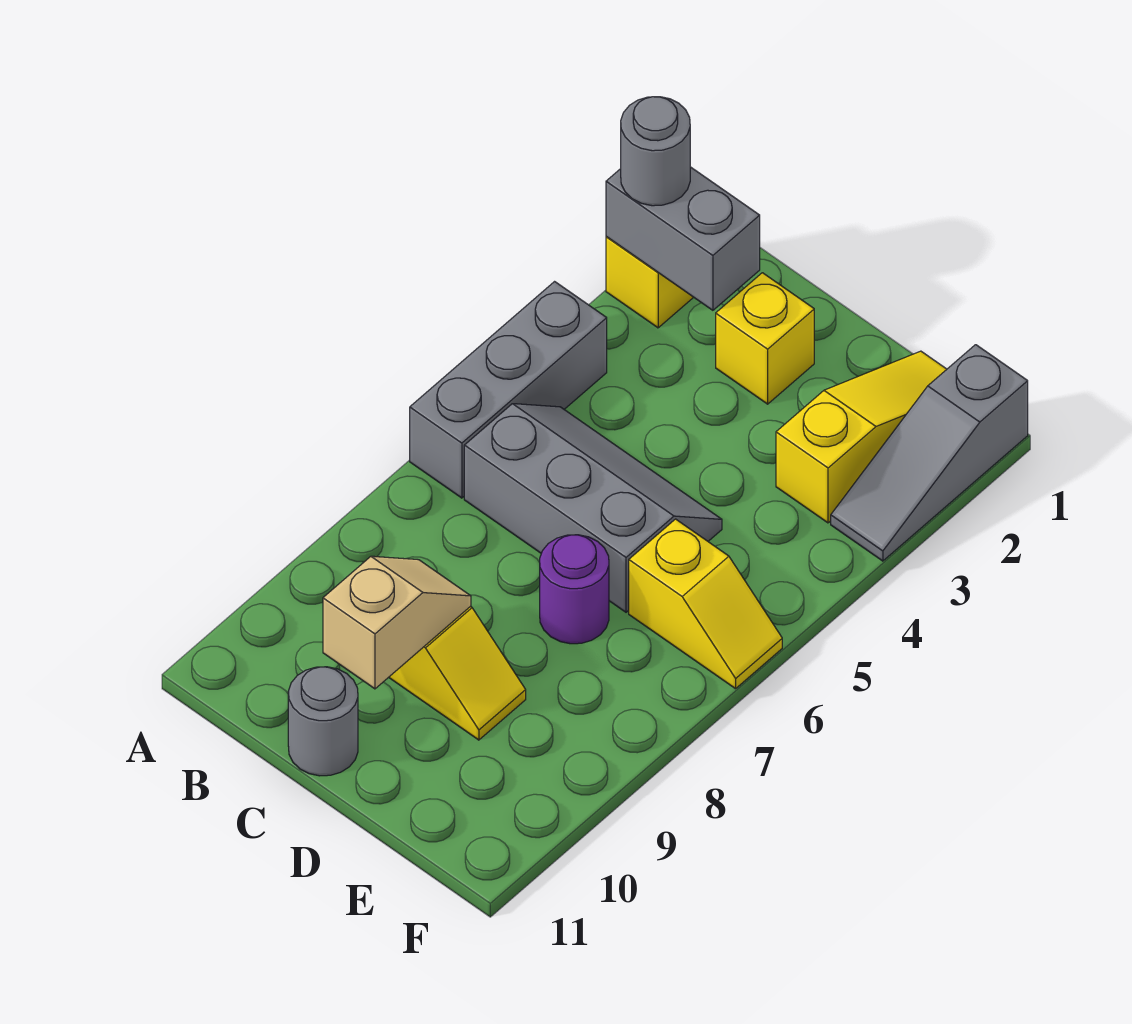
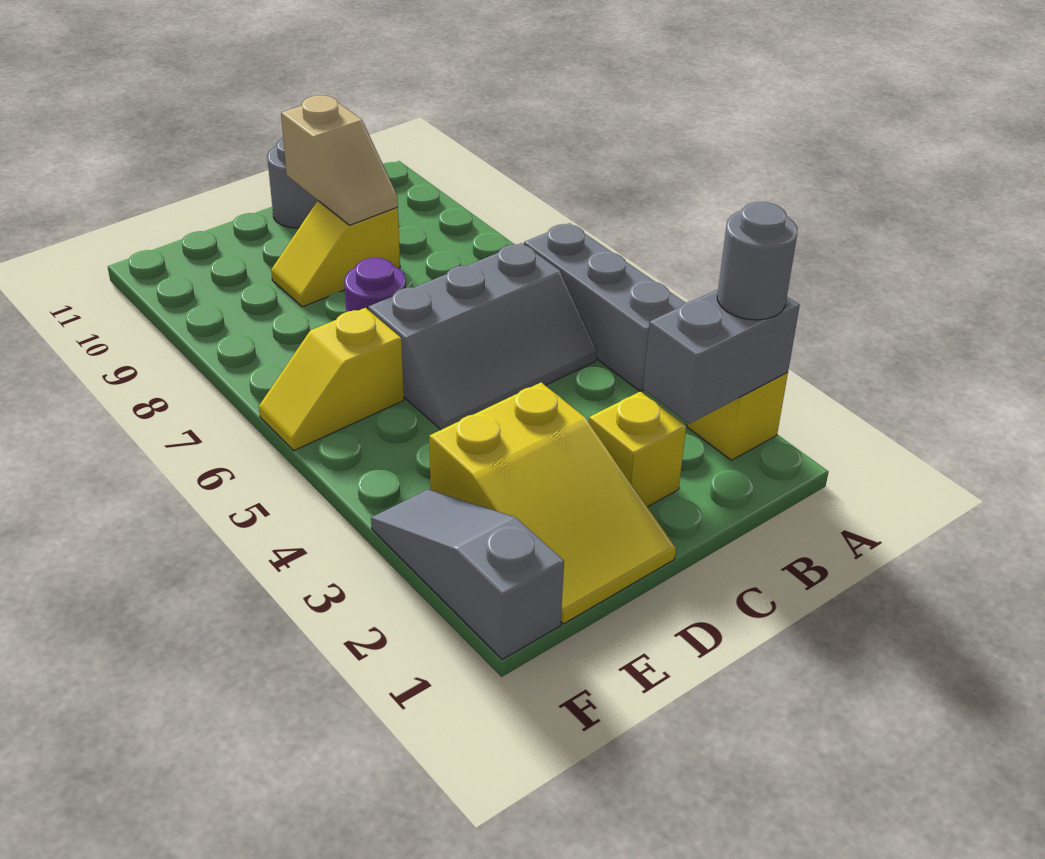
yellow 1x3 slope [776,351,947,523] -> yellow 2x3 slope [429,382,676,624]

